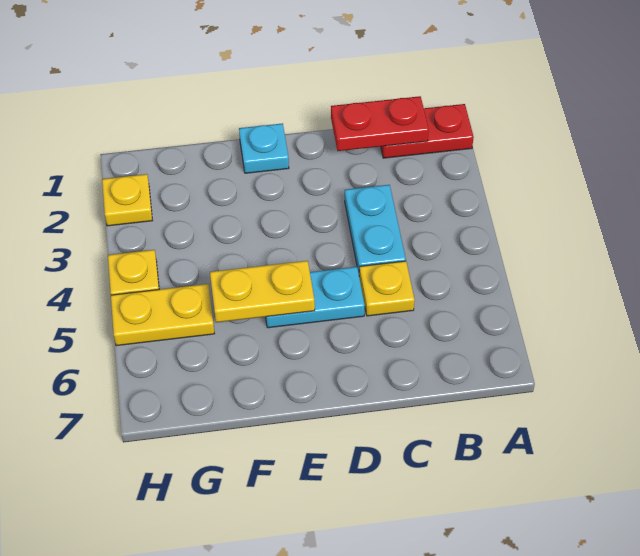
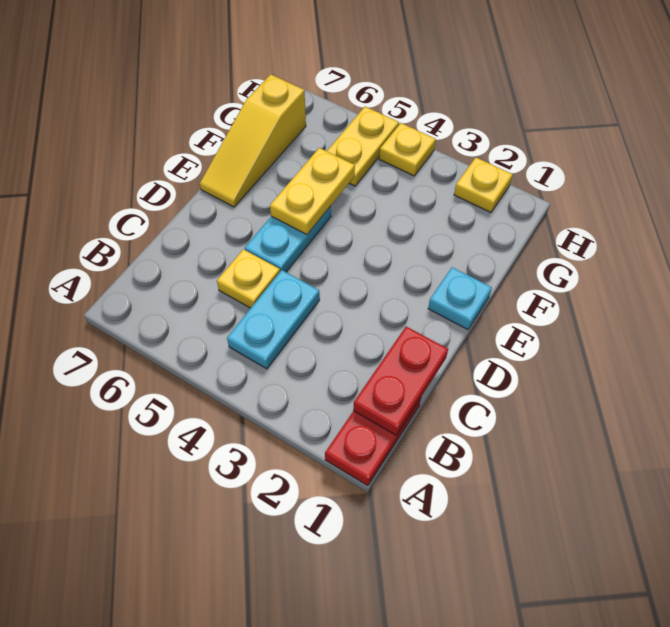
cyan 1x2 plate [345,185,406,273] -> cyan 1x2 plate turned to [227,270,320,369]
none -> yellow 1x3 slope [200,74,306,207]

